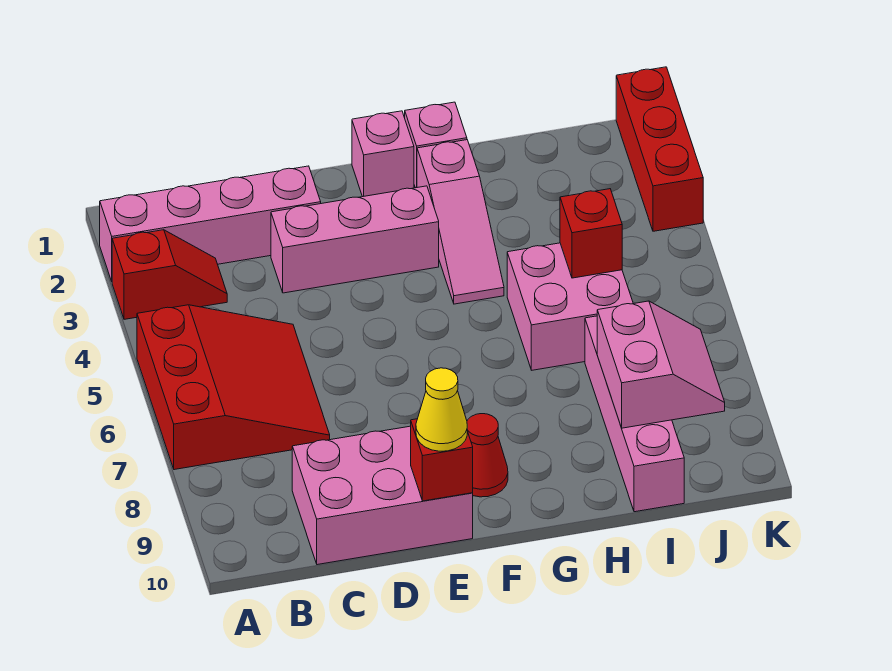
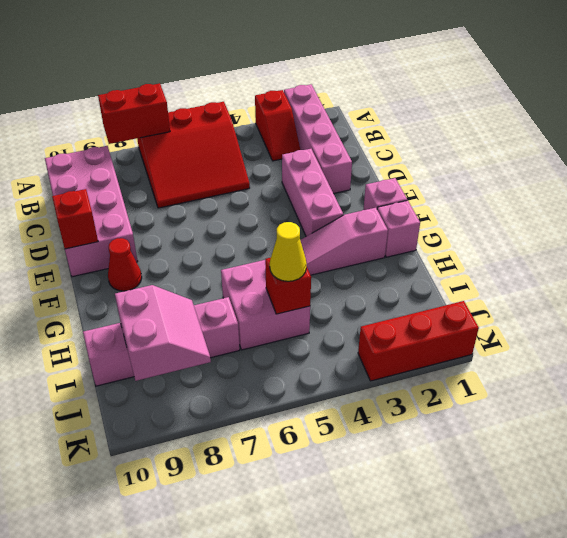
none -> red 1x2 brick [98,83,170,144]
pink 2x3 brick [292,426,473,565] -> pink 2x4 brick [45,146,138,277]
yellow 1x1 cone [416,368,467,451] -> yellow 1x1 cone moved to [270,222,307,281]
pink 2x2 slope [597,301,725,428] -> pink 2x2 slope turned to [115,285,211,381]

